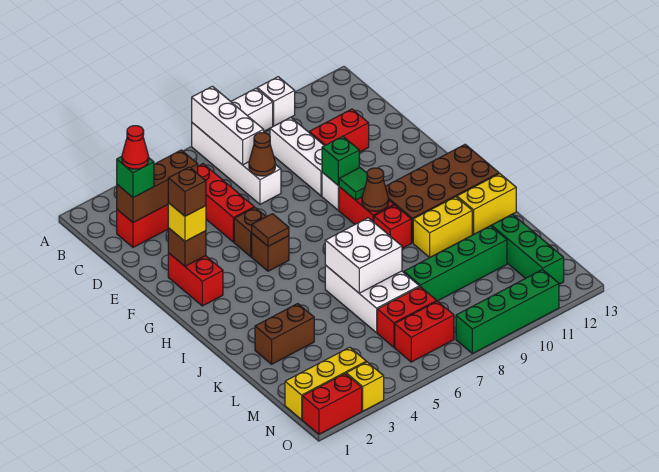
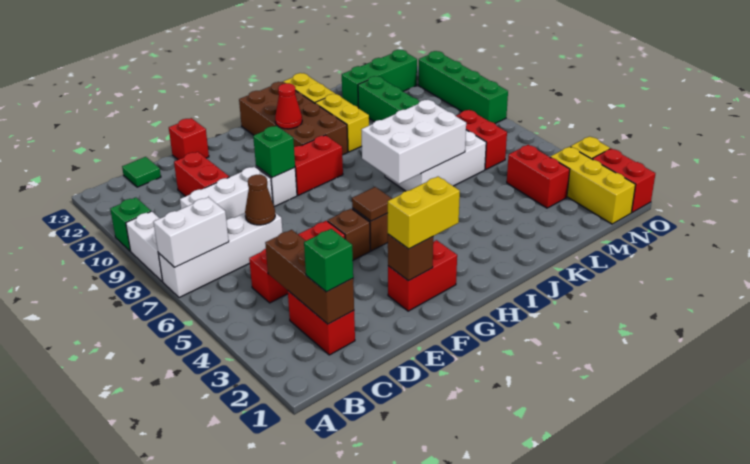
white 1x3 brick [192,86,264,165] -> white 1x2 brick [154,197,229,267]
white 1x1 brick [257,77,295,126] -> green 1x1 brick [110,198,151,251]
red 1x1 cone [122,126,149,169] -> red 1x1 cone moved to [275,83,302,129]
yellow 1x1 brick [168,203,206,241] -> yellow 1x2 brick [388,177,460,249]
brown 1x1 brick [168,167,206,216] -> none
green 1x1 tile [339,168,367,200] -> green 1x1 tile moved to [122,157,161,187]
brown 1x1 cone [362,168,389,211] -> none
red 1x1 brick [374,205,411,248] -> red 1x1 brick moved to [169,118,209,160]
white 2x2 brick [325,218,402,293] -> white 2x3 brick [361,100,466,184]
brown 1x2 brick [255,304,314,364] -> none
red 1x2 brick [395,301,454,362] -> red 1x2 brick moved to [507,145,570,208]

